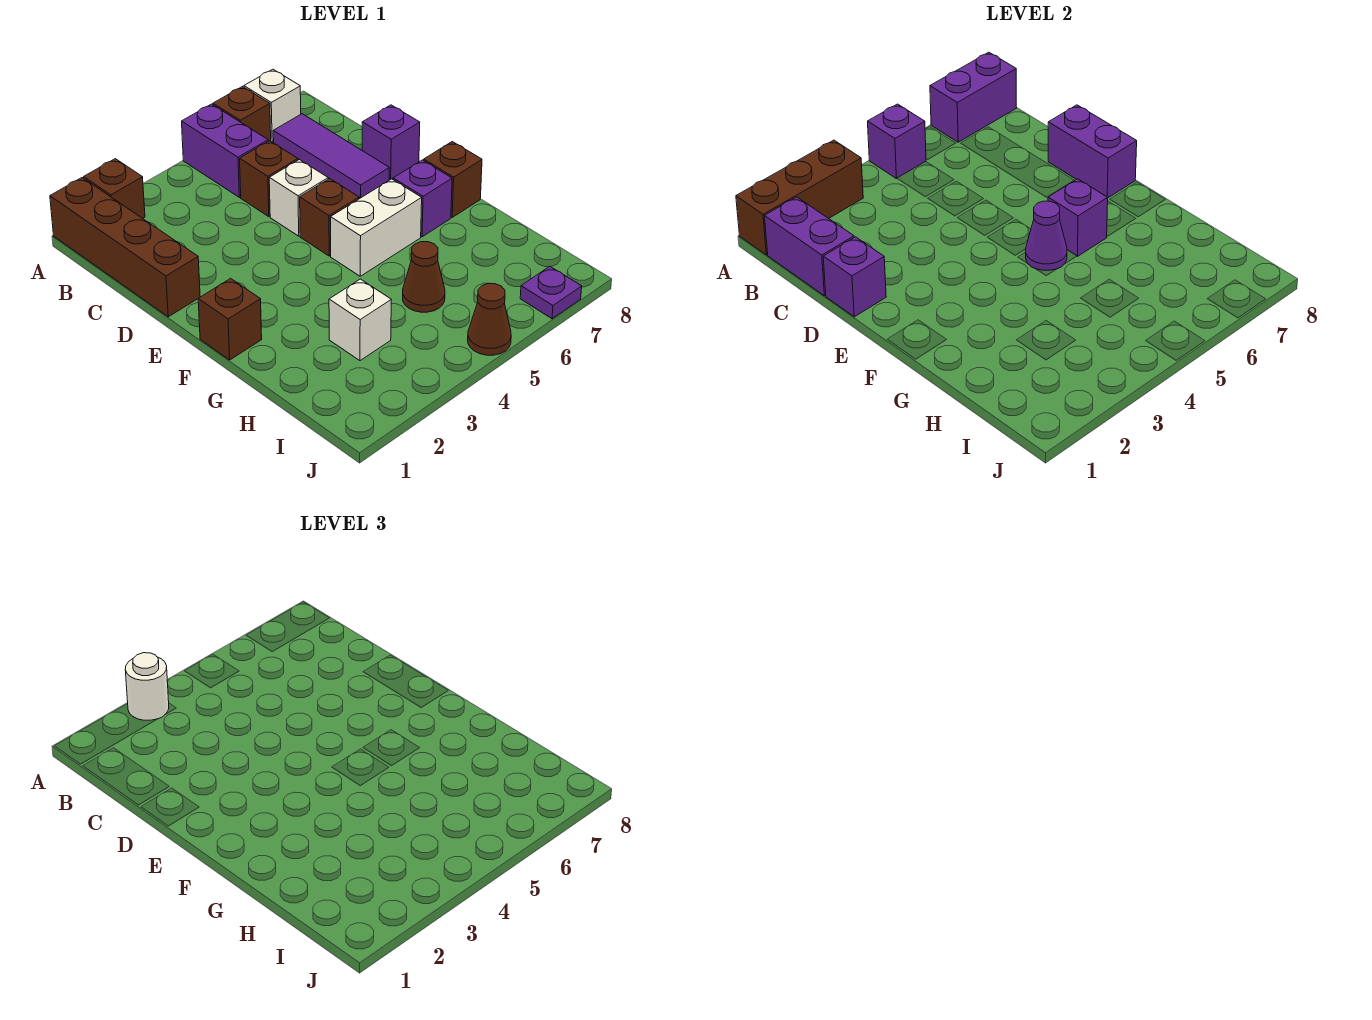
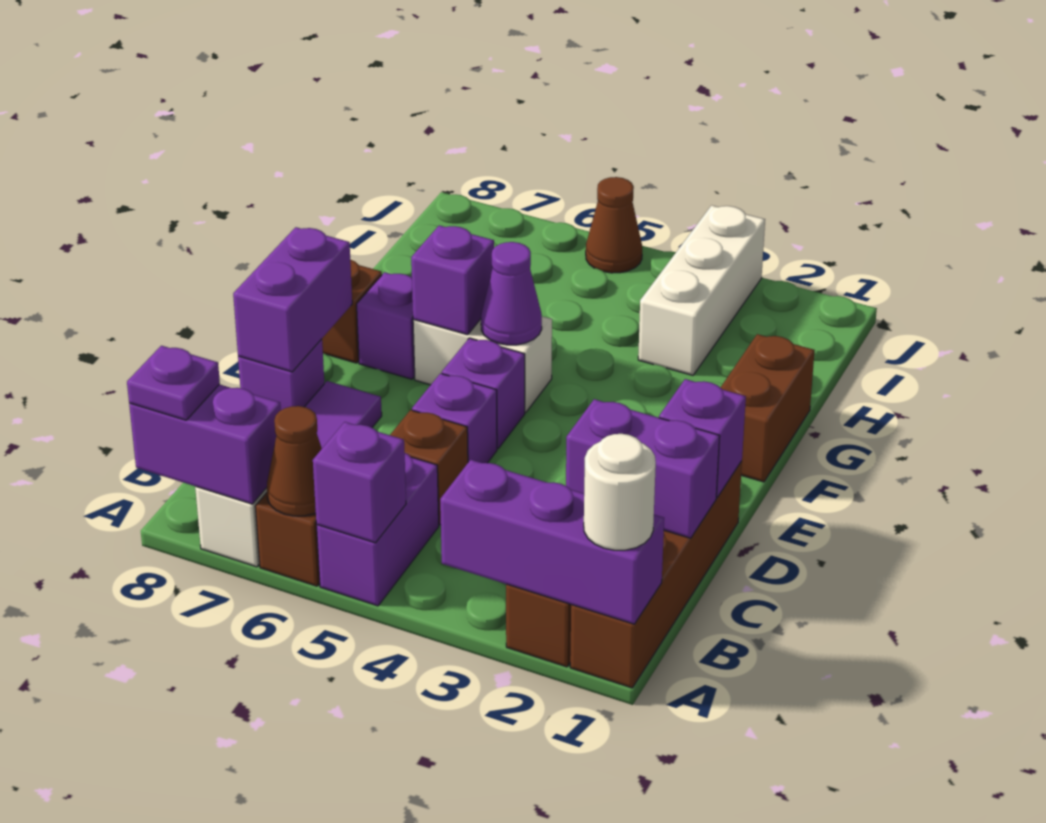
brown 1x3 brick [736,140,863,255] -> purple 1x3 brick [440,460,664,624]
white 1x1 round brick [125,653,169,720] -> white 1x1 round brick moved to [584,434,656,550]
purple 1x2 brick [765,197,854,296] -> purple 1x2 brick turned to [566,399,720,538]
white 1x1 brick [269,159,328,236] -> purple 1x1 brick [412,373,497,463]
brown 1x1 brick [300,179,359,256] -> purple 1x1 brick [442,338,525,449]
brown 1x1 brick [198,278,262,360] -> brown 1x2 brick [720,334,815,482]
white 1x1 brick [329,279,391,361] -> white 1x3 brick [638,205,765,375]
brown 1x1 cone [403,242,445,312] -> brown 1x1 cone moved to [267,406,322,516]
purple 1x1 plate [520,266,582,319] -> purple 1x1 plate moved to [127,346,220,420]

